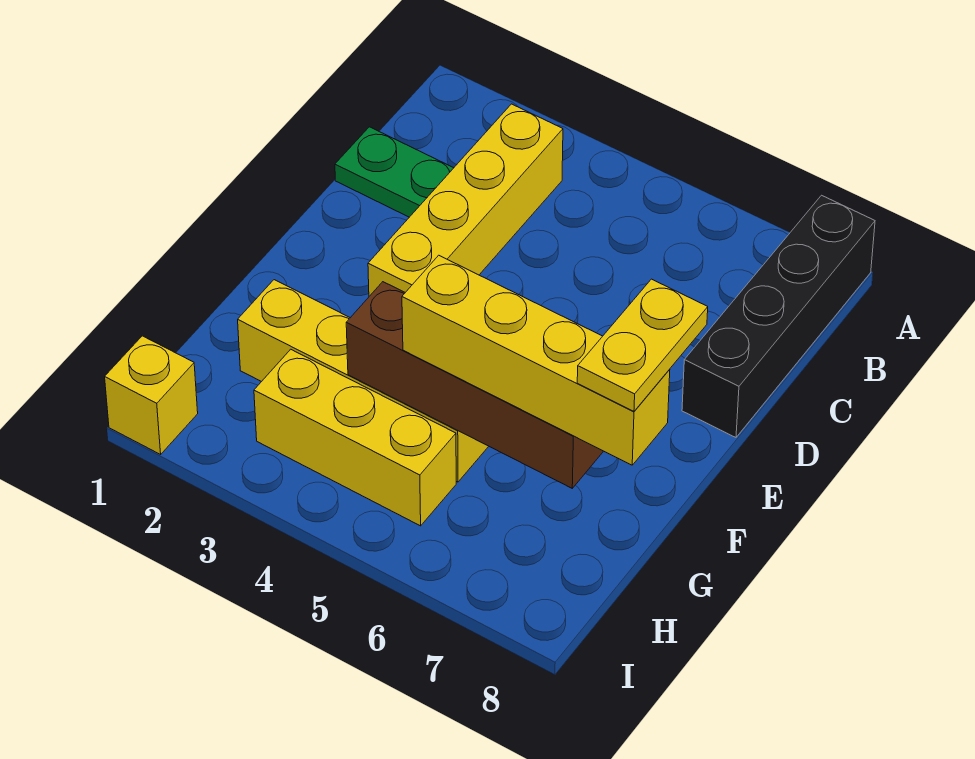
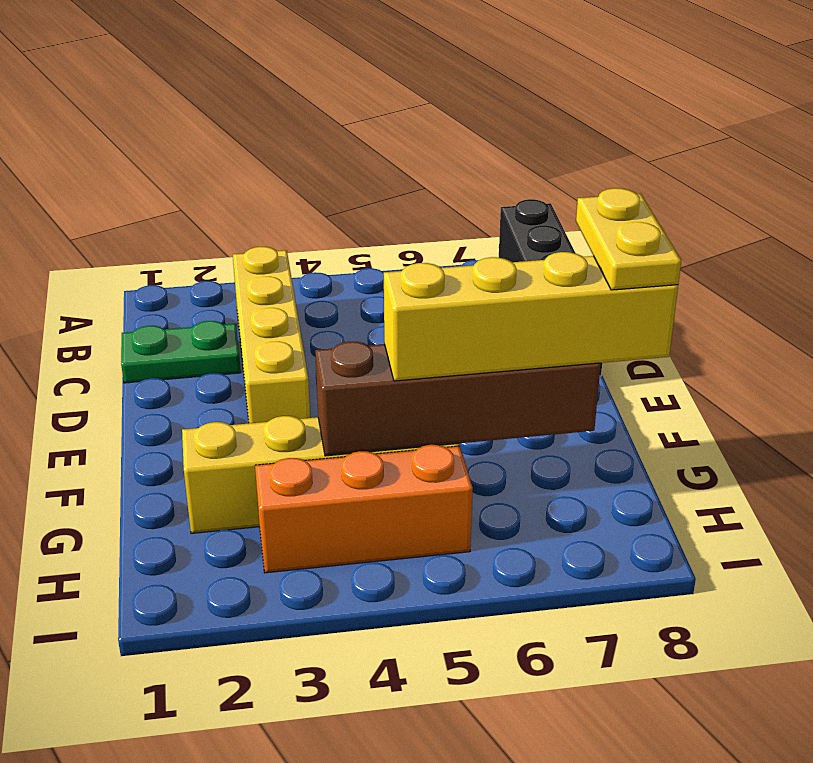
yellow 1x3 brick [254,349,456,526] -> orange 1x3 brick [255,445,473,573]
yellow 1x1 brick [105,336,198,454] -> none

